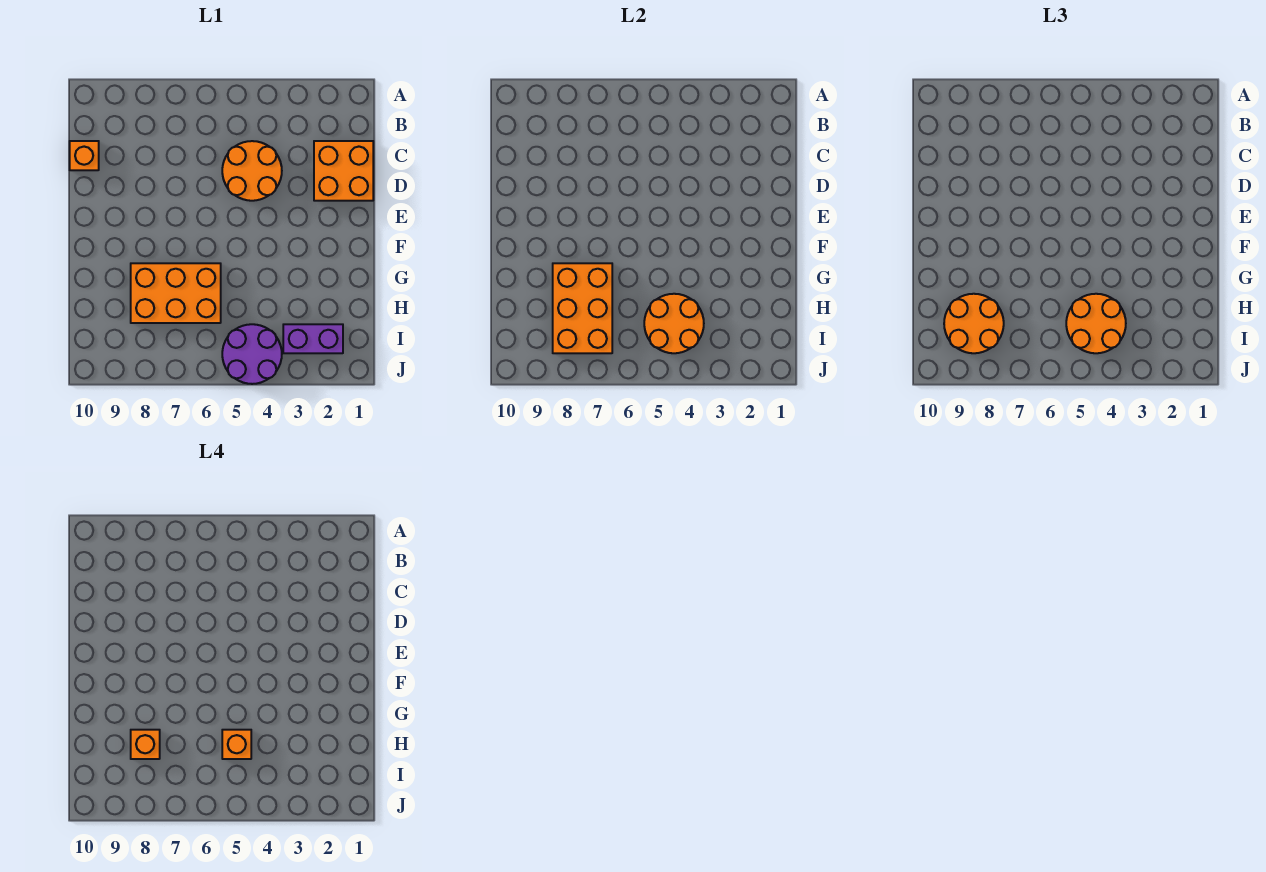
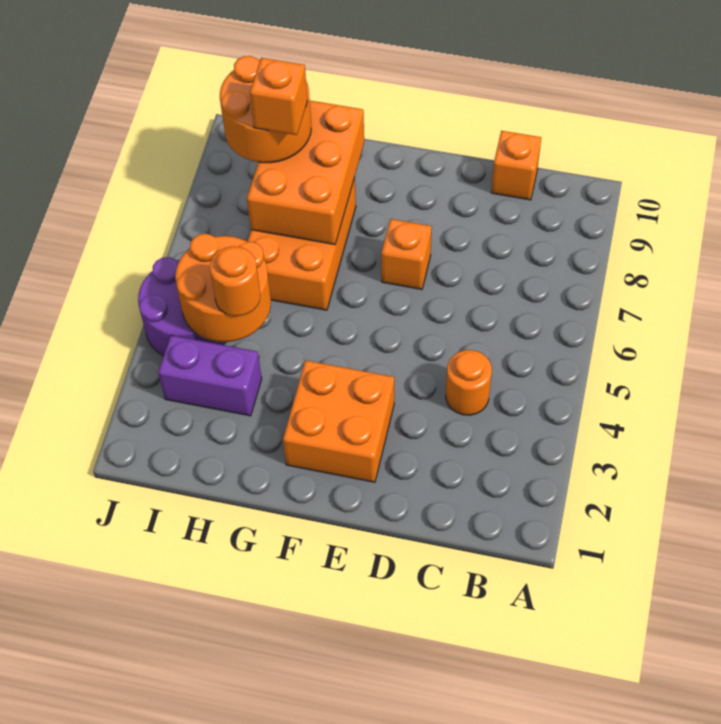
orange 2x2 brick [314,141,373,201] -> orange 2x2 brick moved to [283,360,394,482]
orange 2x2 round brick [222,141,282,201] -> orange 1x1 round brick [446,350,492,415]
orange 2x3 brick [553,263,612,353] -> orange 2x3 brick turned to [247,101,364,245]
orange 2x2 round brick [1066,294,1126,353] -> orange 1x1 round brick [210,246,260,316]
orange 1x1 brick [222,730,251,759] -> orange 1x1 brick moved to [381,219,432,289]
purple 1x2 brick [283,324,343,353] -> purple 1x2 brick turned to [158,335,262,416]

